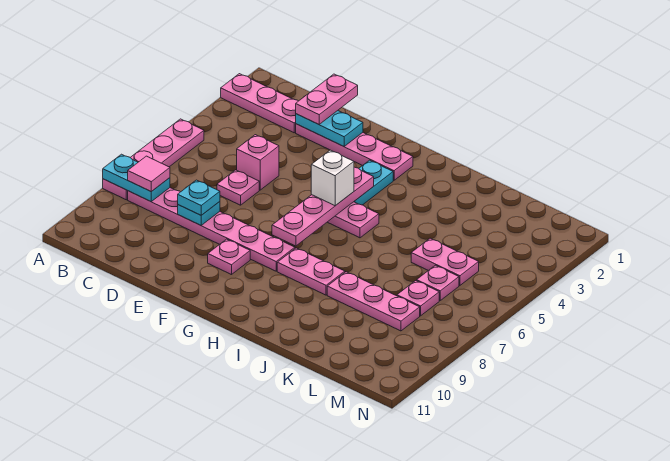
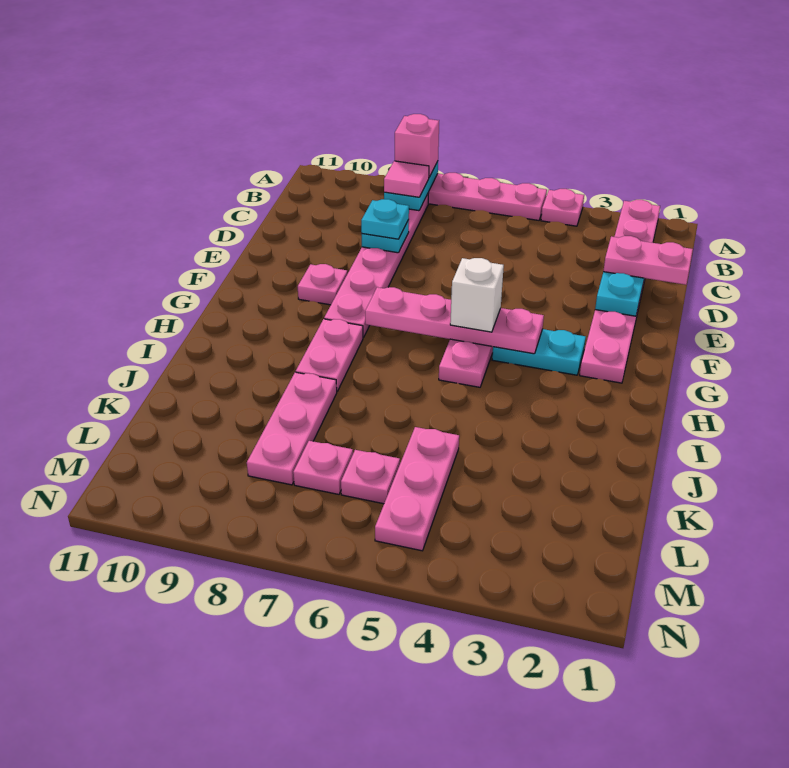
pink 1x1 brick [237,135,279,190] -> pink 1x1 brick moved to [395,114,439,177]
pink 1x1 plate [217,170,259,205] -> pink 1x1 plate moved to [541,189,584,226]
pink 1x2 plate [411,238,479,285] -> pink 1x3 plate [375,427,459,551]

